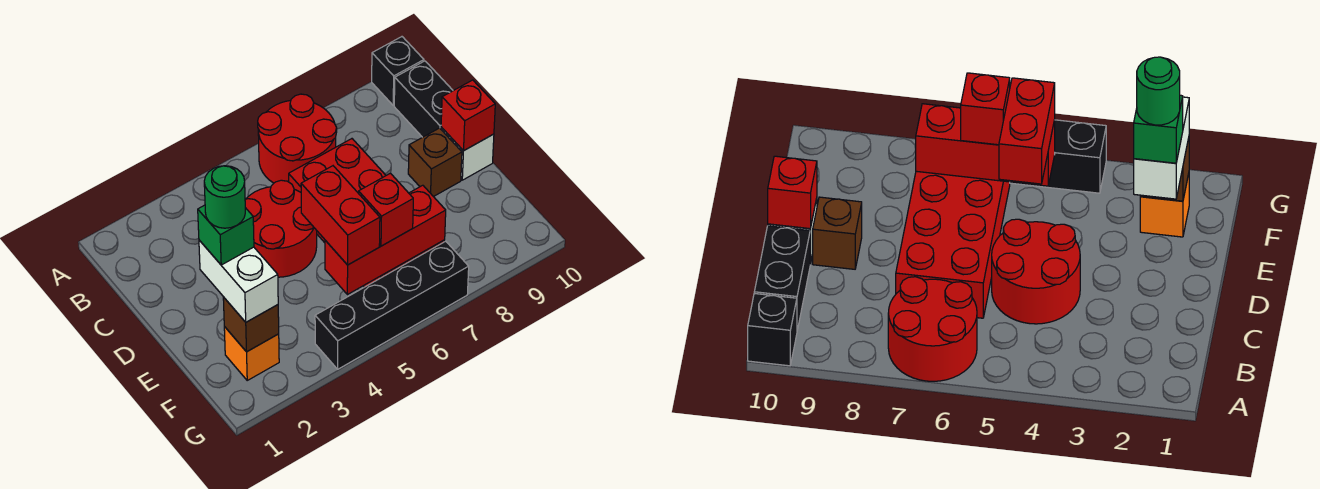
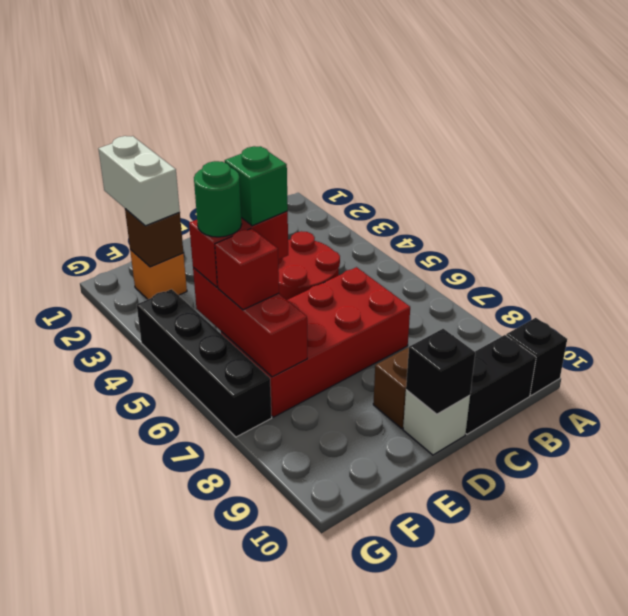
red 2x2 round brick [258,94,337,183] -> none
red 1x1 brick [441,80,495,151] -> black 1x1 brick [406,329,475,414]
white 1x2 brick [199,240,278,322] -> white 1x2 brick turned to [98,136,180,226]
green 1x1 brick [198,205,254,265] -> green 1x1 brick moved to [225,146,288,226]
green 1x1 round brick [204,166,245,228] -> green 1x1 round brick moved to [194,161,242,237]

